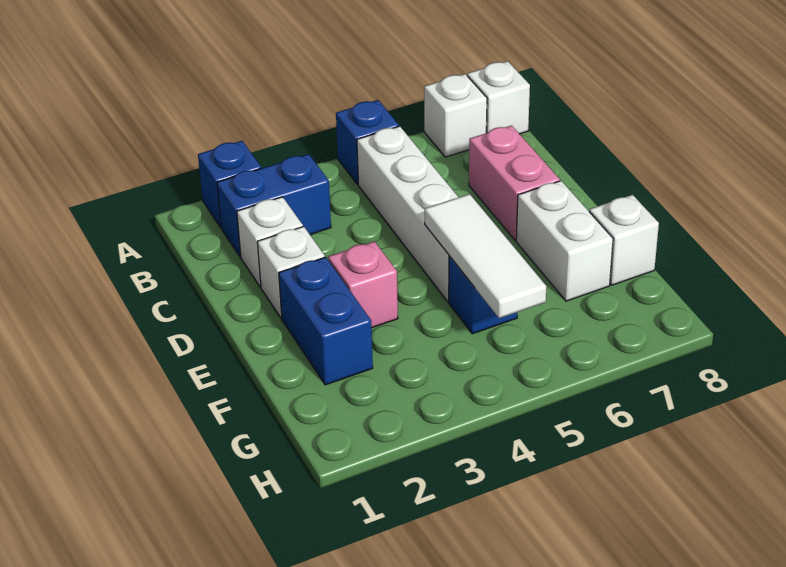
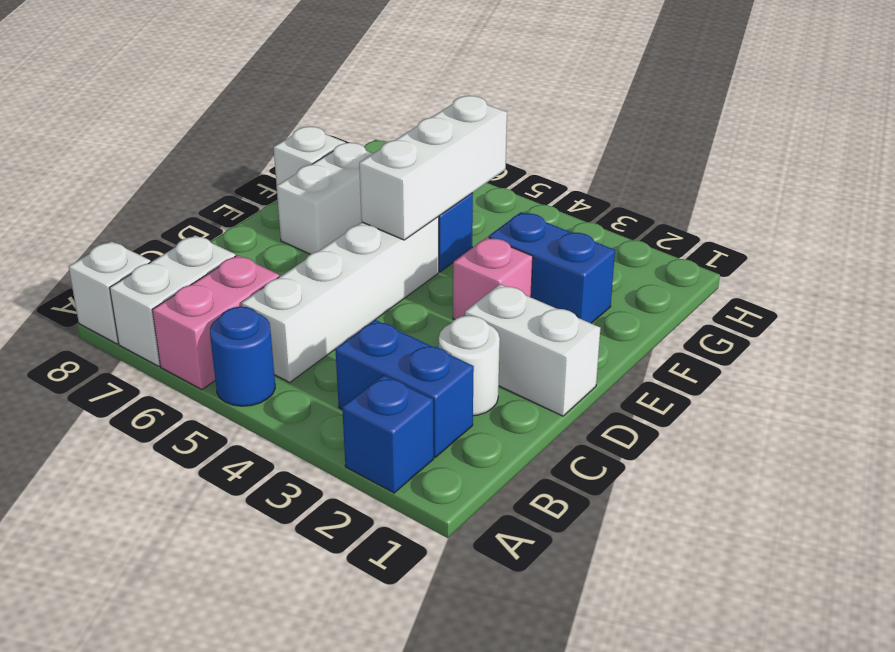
blue 1x1 brick [336,100,399,184] -> blue 1x1 round brick [210,307,275,406]
white 1x1 brick [424,74,487,157] -> white 1x2 brick [110,235,236,366]
white 1x1 brick [237,197,303,287] -> white 1x1 round brick [439,316,500,416]
pink 1x2 brick [469,126,560,241] -> pink 1x2 brick moved to [152,255,279,390]
white 1x1 brick [257,226,325,319] -> white 1x2 brick [465,284,600,416]
blue 1x2 brick [279,257,373,385] -> blue 1x2 brick turned to [489,212,615,323]
white 1x3 tile [425,194,546,318] -> white 1x3 brick [359,96,507,240]

